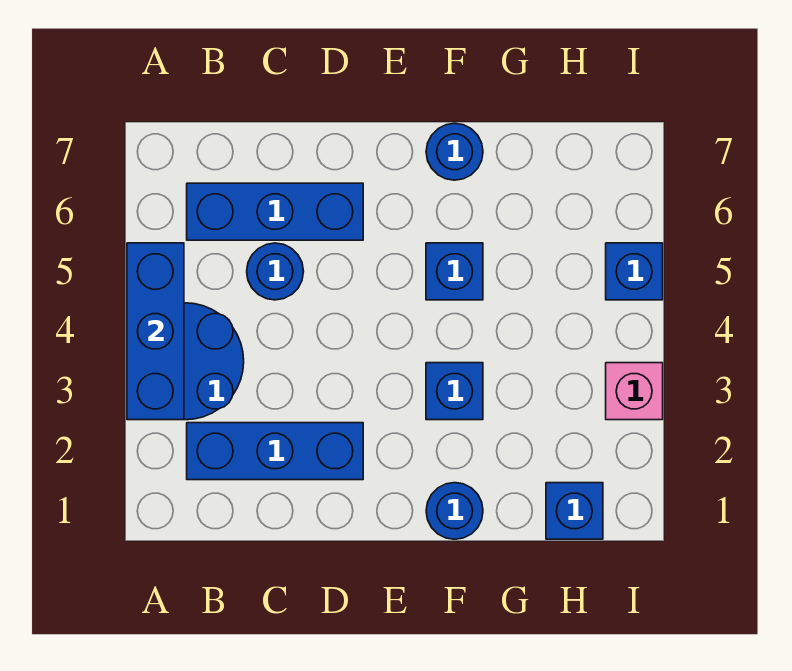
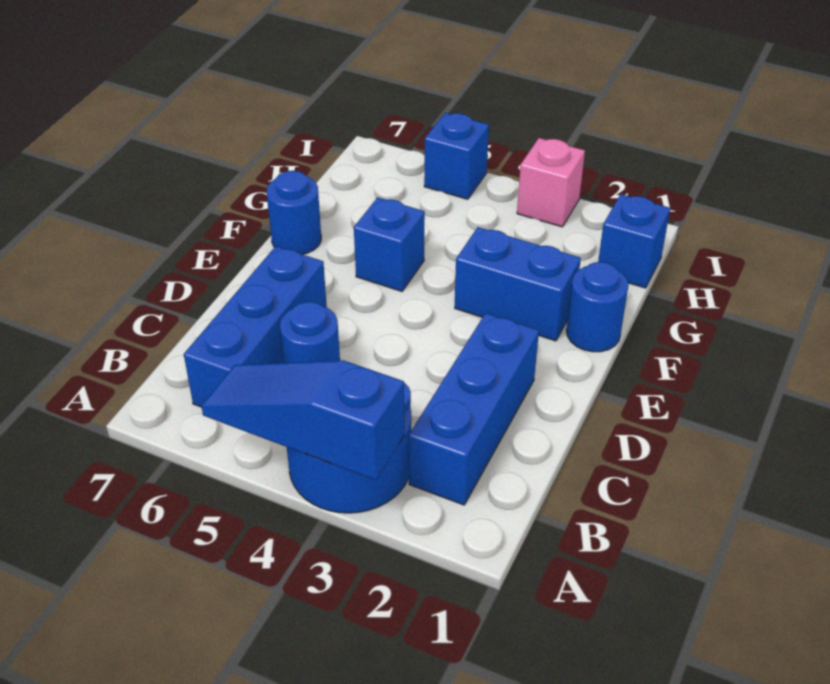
blue 1x3 brick [127,243,184,420] -> blue 1x3 slope [201,360,404,480]
blue 1x1 brick [426,363,483,420] -> blue 1x2 brick [455,227,581,341]

